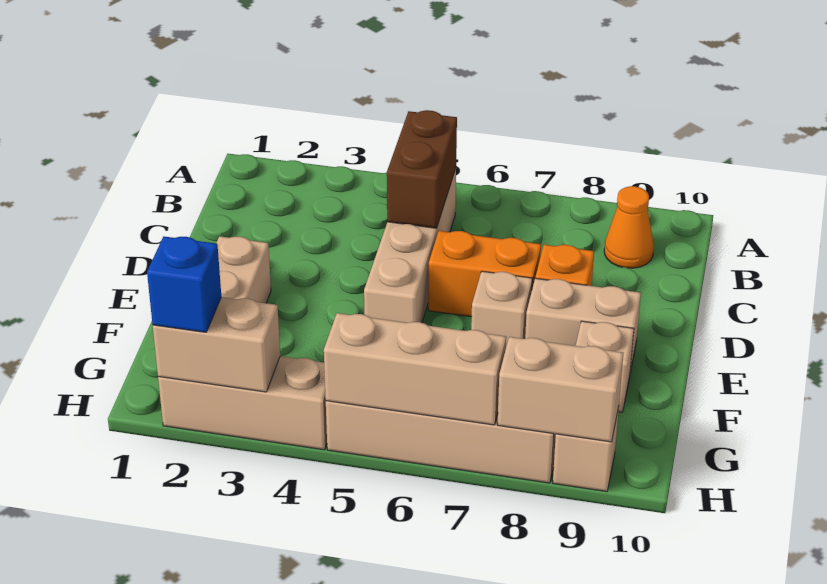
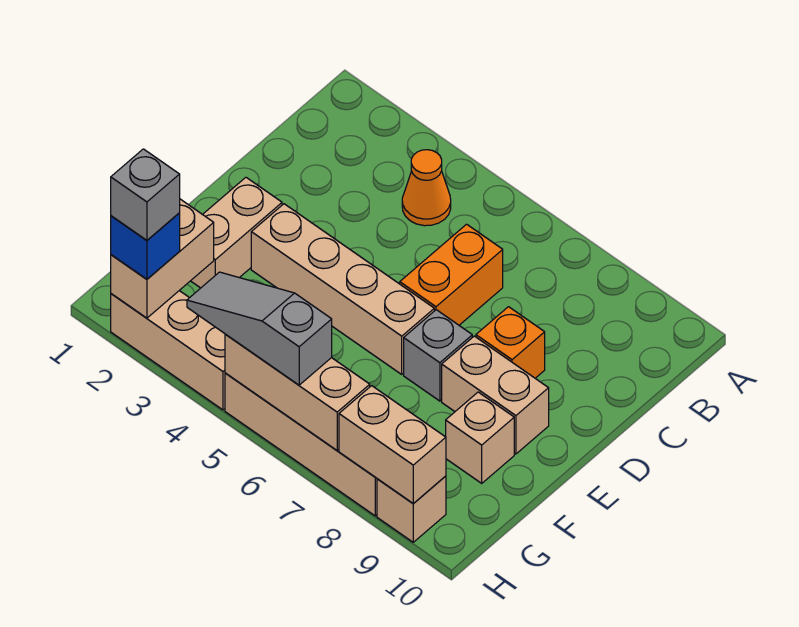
tan 1x4 brick [364,169,456,323] -> tan 1x4 brick turned to [251,204,434,374]
brown 1x2 brick [387,110,457,228] -> none
orange 1x1 cone [604,186,654,268] -> orange 1x1 cone moved to [402,150,451,226]
orange 1x2 brick [428,231,541,317] -> orange 1x2 brick turned to [400,224,503,325]
tan 1x1 brick [471,271,532,346] -> grey 1x1 brick [404,310,472,401]
tan 1x2 brick [153,297,280,392] -> tan 1x2 brick turned to [111,199,214,318]
none -> grey 1x1 brick [111,149,180,240]
none -> grey 1x3 slope [187,272,332,385]

